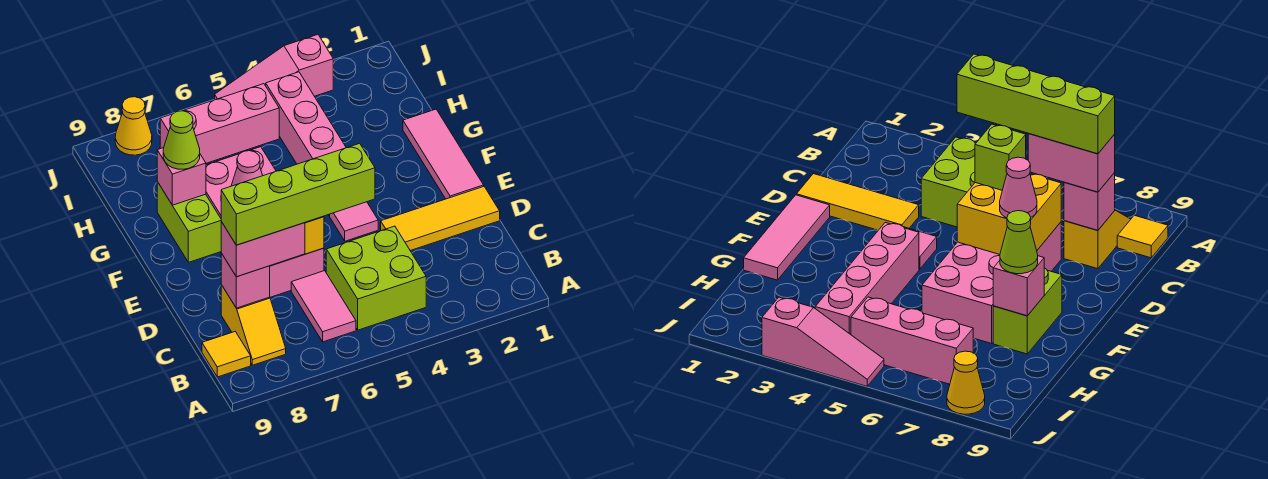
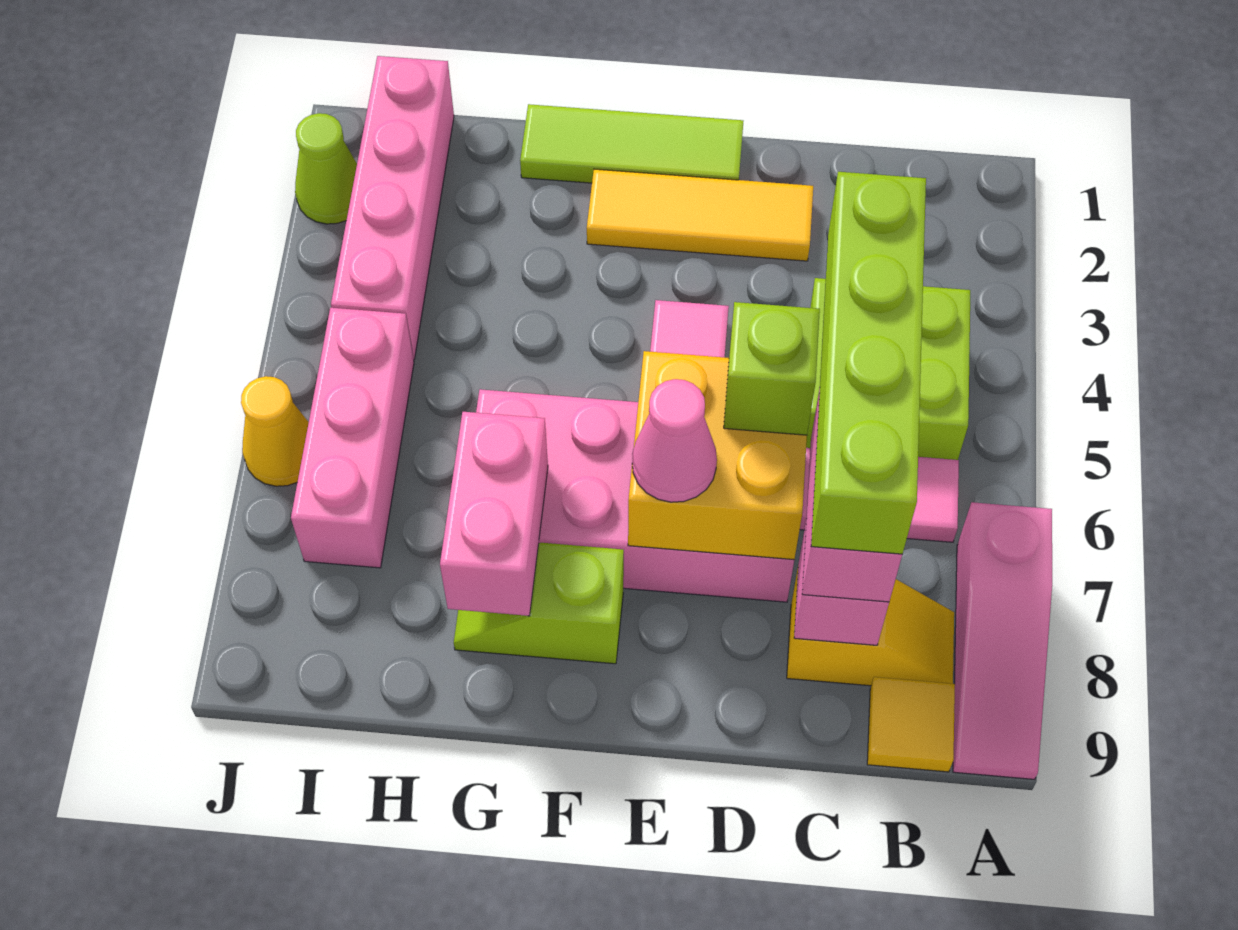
yellow 1x3 tile [381,187,500,251] -> yellow 1x3 tile turned to [587,169,813,261]
pink 1x3 tile [403,109,484,199] -> lime 1x3 tile [520,104,743,183]
pink 1x4 brick [266,72,346,216] -> pink 1x4 brick turned to [331,56,454,359]
lime 1x2 brick [157,182,221,262] -> lime 1x2 slope [454,543,624,664]
pink 1x1 brick [157,148,206,205] -> pink 1x2 brick [440,412,548,616]
lime 1x1 cone [163,111,200,169] -> lime 1x1 cone moved to [295,113,357,224]
pink 1x3 slope [215,35,333,100] -> pink 1x3 slope moved to [953,502,1052,779]
yellow 1x1 cone [115,97,152,155] -> yellow 1x1 cone moved to [241,376,309,486]

